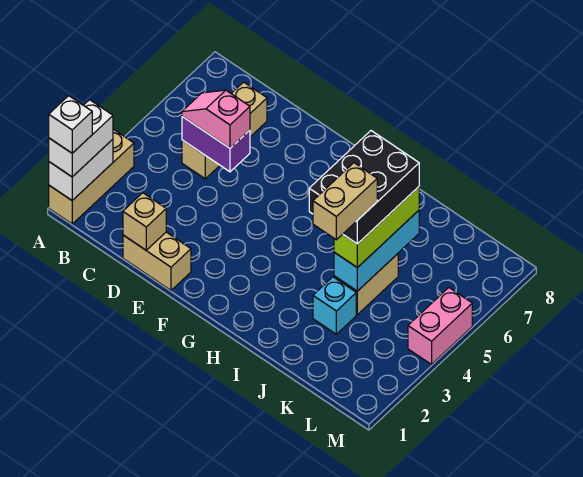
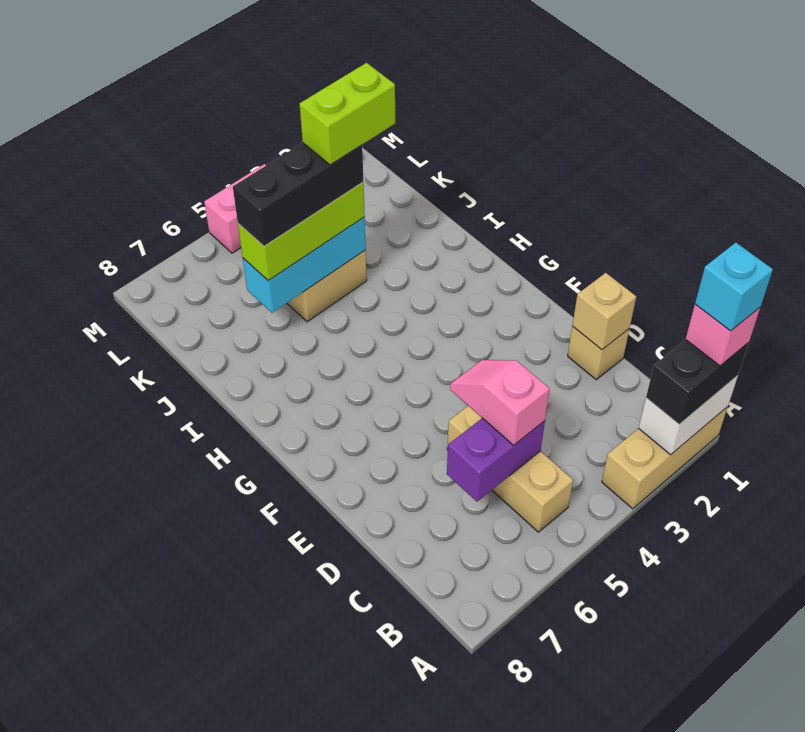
white 1x2 brick [49,100,113,177] -> black 1x2 brick [646,340,749,424]
white 1x1 brick [49,96,92,153] -> pink 1x1 brick [686,304,760,366]
tan 1x3 brick [182,82,267,179] -> tan 1x3 brick turned to [447,406,573,532]
purple 1x2 brick [182,117,250,172] -> purple 1x2 brick turned to [447,418,545,502]
pink 1x2 slope [182,90,250,148] -> pink 1x2 slope turned to [450,360,550,445]
tan 1x2 brick [123,232,191,290] -> tan 1x1 brick [568,326,629,380]
black 2x3 brick [309,131,419,244] -> black 1x3 brick [233,143,363,246]
cyan 1x1 brick [313,277,356,334] -> cyan 1x1 brick moved to [695,243,773,331]
tan 1x2 brick [313,163,377,240] -> lime 1x2 brick [300,63,395,165]

